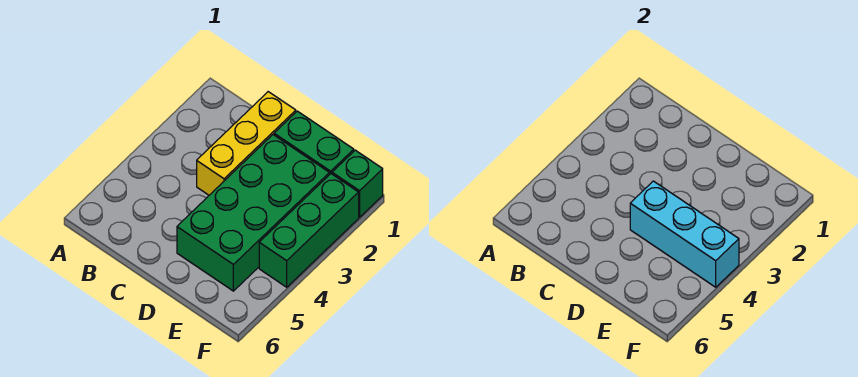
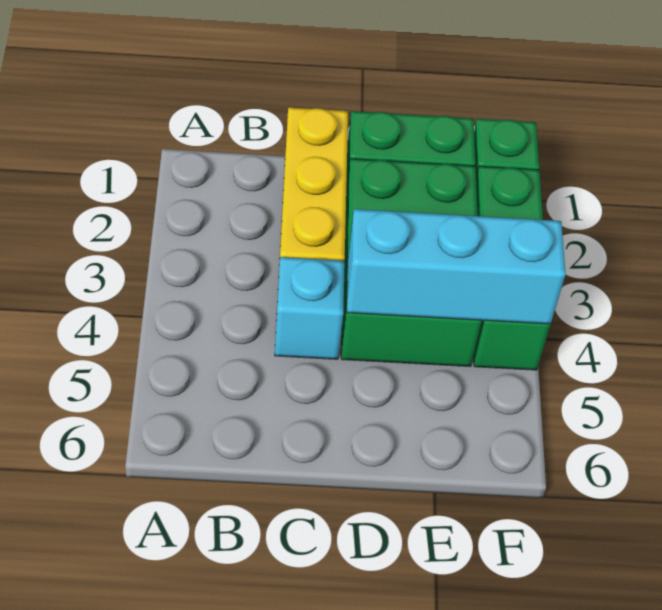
none -> cyan 1x1 brick [275,257,345,359]
green 2x4 brick [177,135,330,291] -> green 2x3 brick [341,159,482,367]

